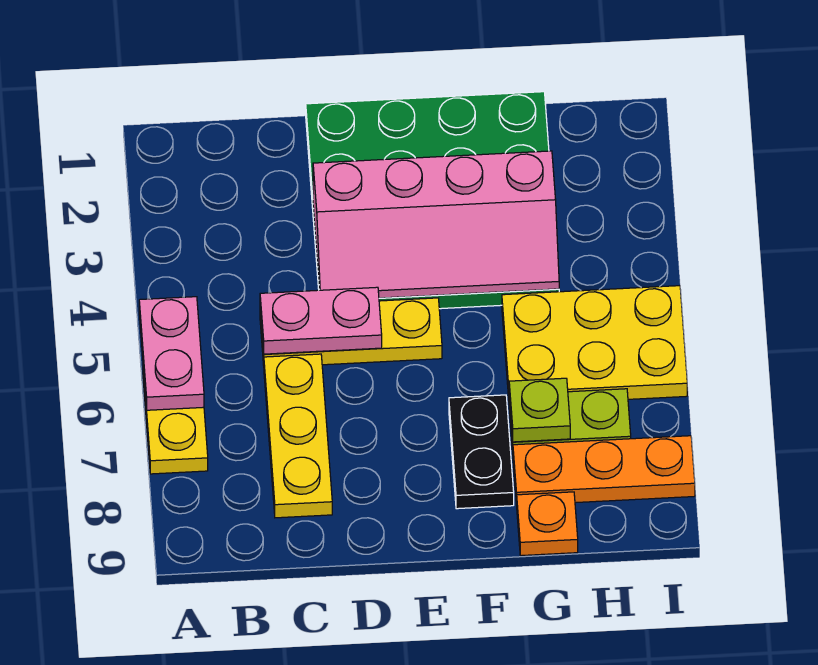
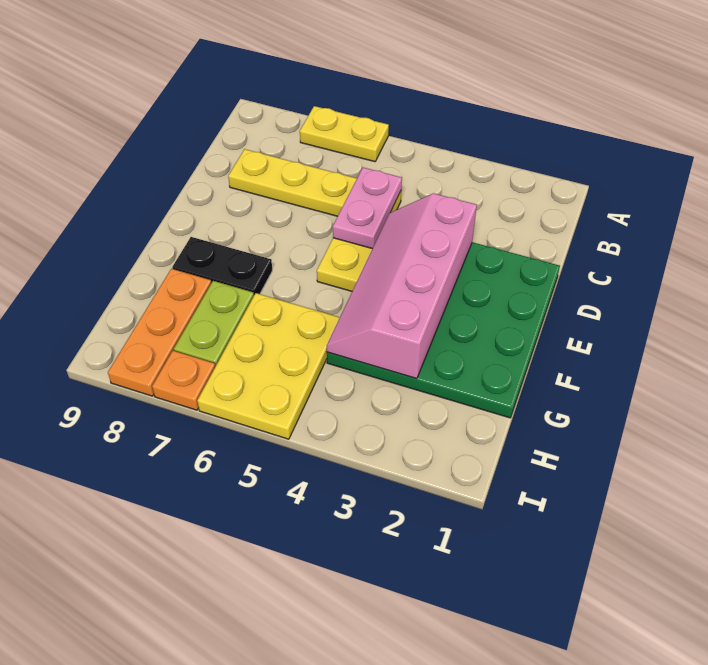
pink 1x2 plate [139,297,204,410] -> none
lime 1x1 plate [509,378,570,442] -> none
orange 1x1 plate [517,492,578,556] -> orange 1x1 plate moved to [152,351,215,410]

